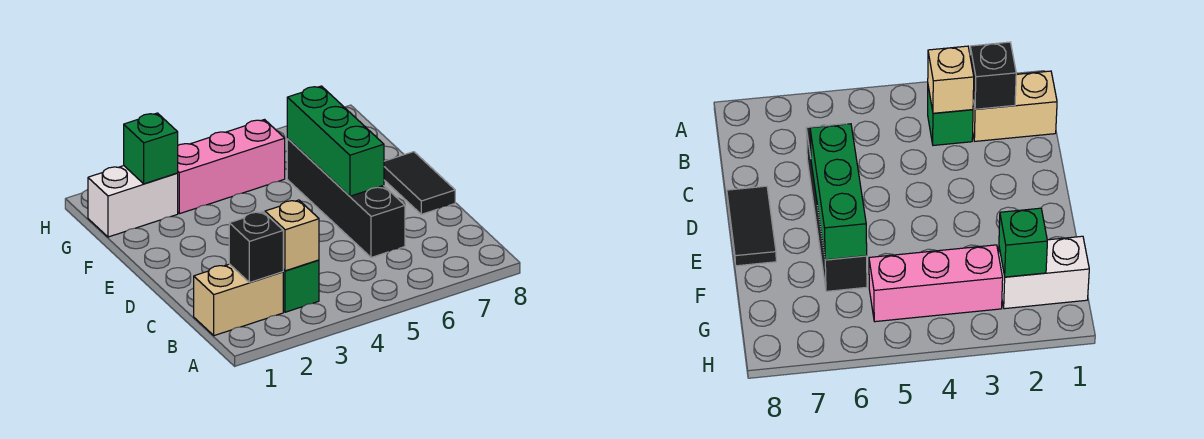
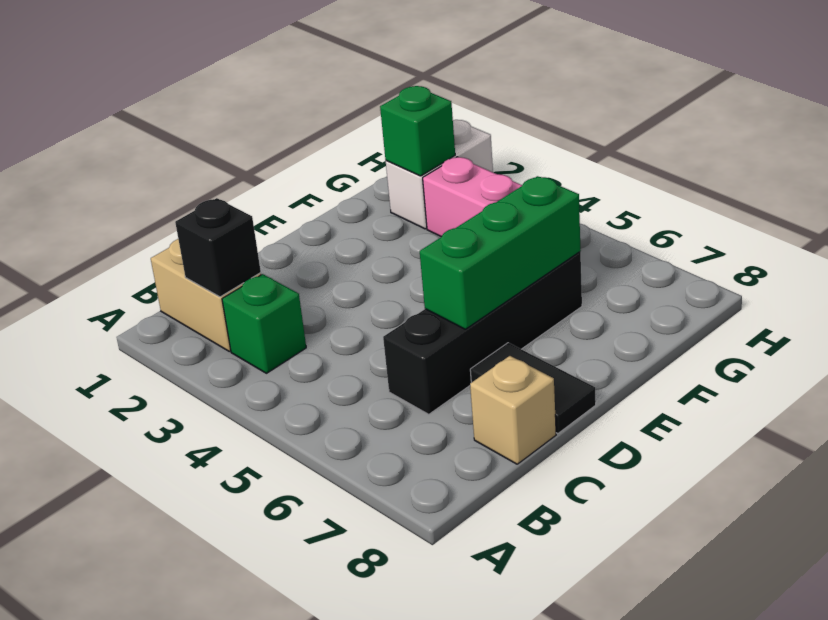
tan 1x1 brick [265,200,319,271] -> tan 1x1 brick moved to [470,356,556,464]
black 1x2 tile [384,152,455,214] -> black 1x2 tile turned to [470,343,596,433]
white 1x2 brick [88,166,178,237] -> white 1x2 brick turned to [386,120,493,229]

